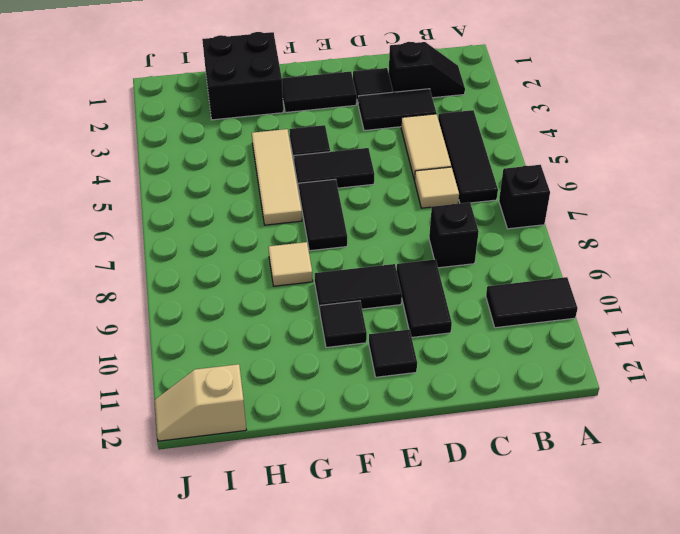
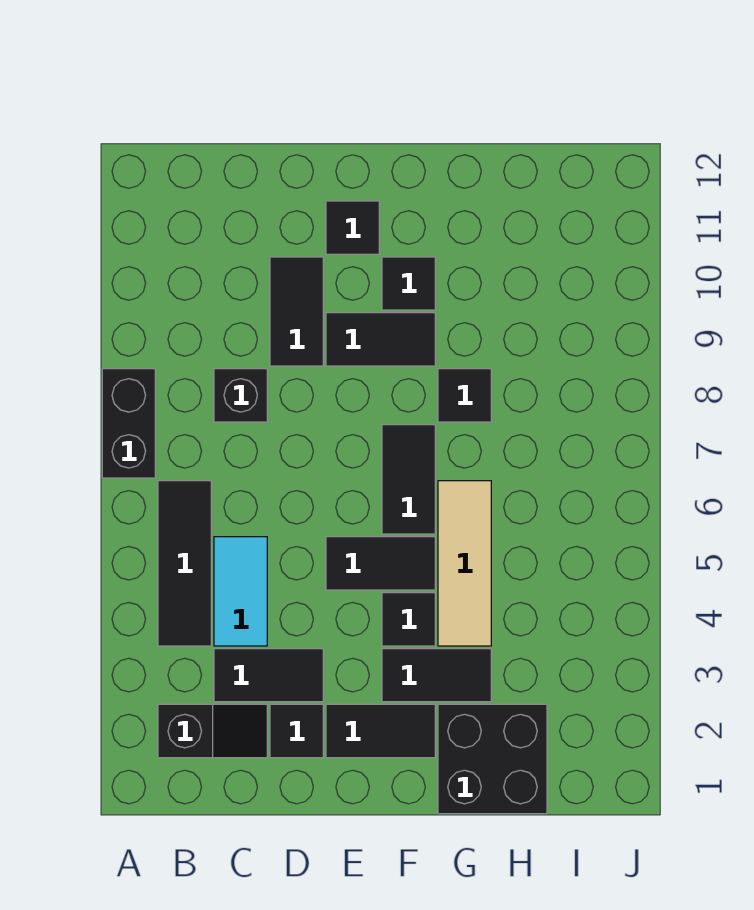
black 1x1 brick [499,165,550,229] -> black 1x2 brick [102,369,155,478]
black 1x2 tile [486,277,578,328] -> black 1x2 tile moved to [382,649,491,702]
black 1x2 slope [389,42,465,98] -> black 1x2 slope turned to [158,704,267,758]
tan 1x2 tile [401,114,451,180] -> cyan 1x2 tile [214,537,267,646]
tan 1x1 tile [415,167,459,208] -> none
tan 1x1 tile [268,242,313,286] -> black 1x1 tile [438,369,491,422]
tan 1x2 slope [155,364,246,441] -> none

